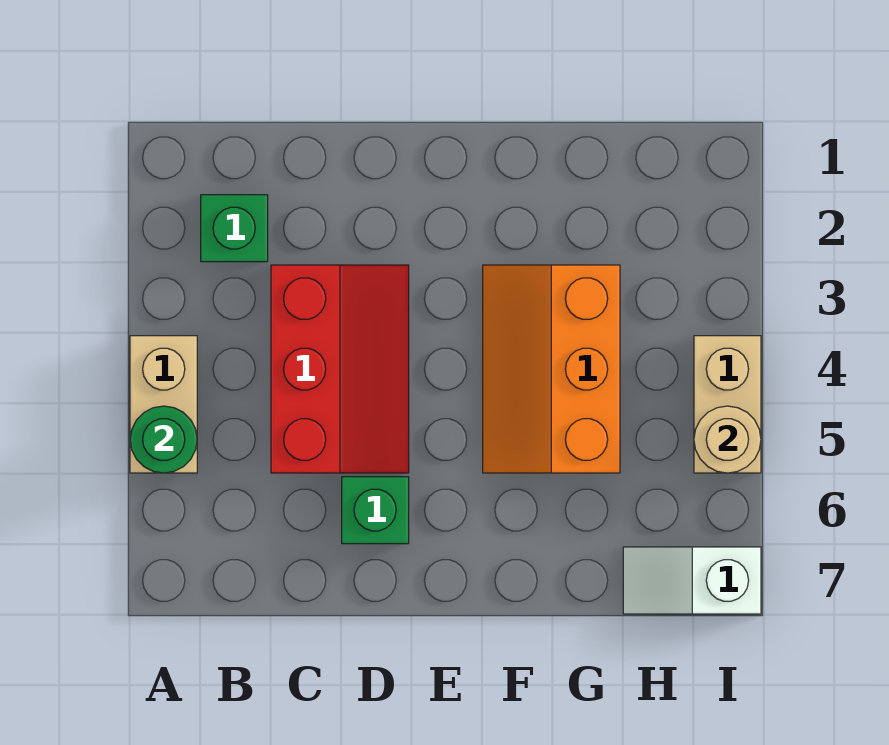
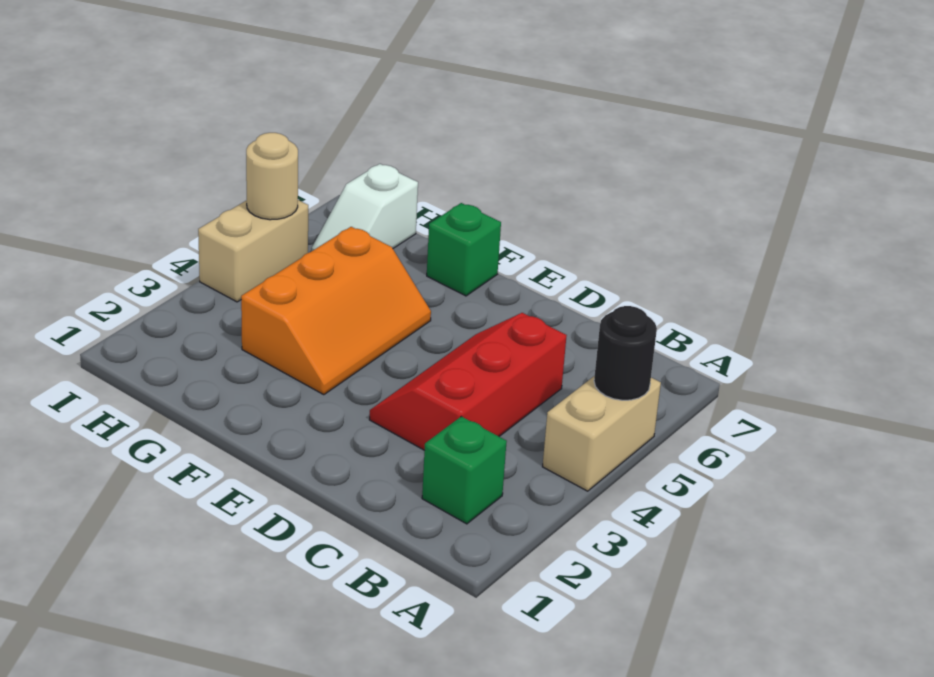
green 1x1 round brick [130,406,197,473] -> black 1x1 round brick [594,306,657,400]
green 1x1 brick [342,477,409,544] -> green 1x1 brick moved to [427,203,501,296]
white 1x2 slope [623,547,761,614] -> white 1x2 slope turned to [312,164,418,251]

